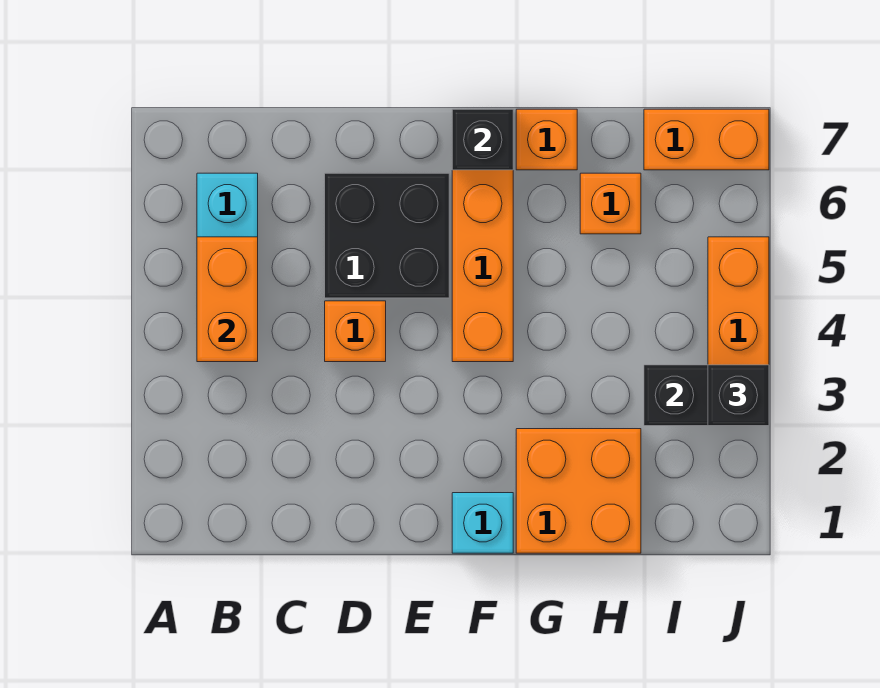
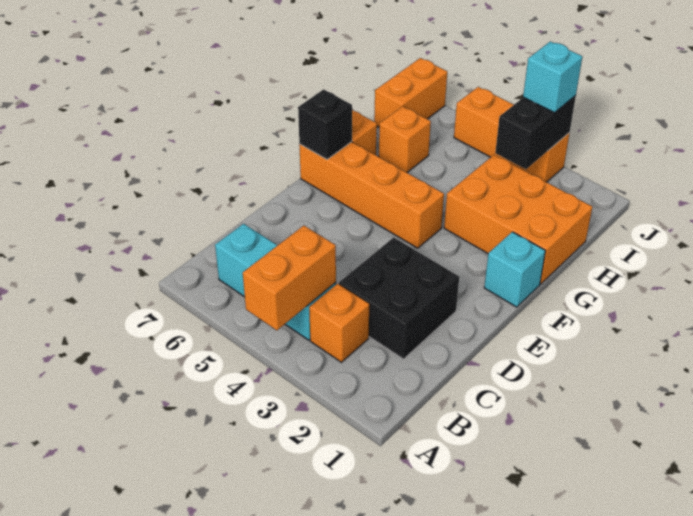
orange 1x2 brick [197,237,258,362] -> orange 1x2 brick turned to [243,226,336,330]
orange 1x1 brick [325,301,386,362] -> orange 1x1 brick moved to [309,284,369,362]
black 2x2 brick [325,173,449,298] -> black 2x2 brick moved to [339,237,459,359]
orange 2x2 brick [516,429,641,553] -> orange 2x3 brick [444,155,592,284]
black 1x1 brick [708,365,769,426] -> cyan 1x1 brick [523,41,582,113]

